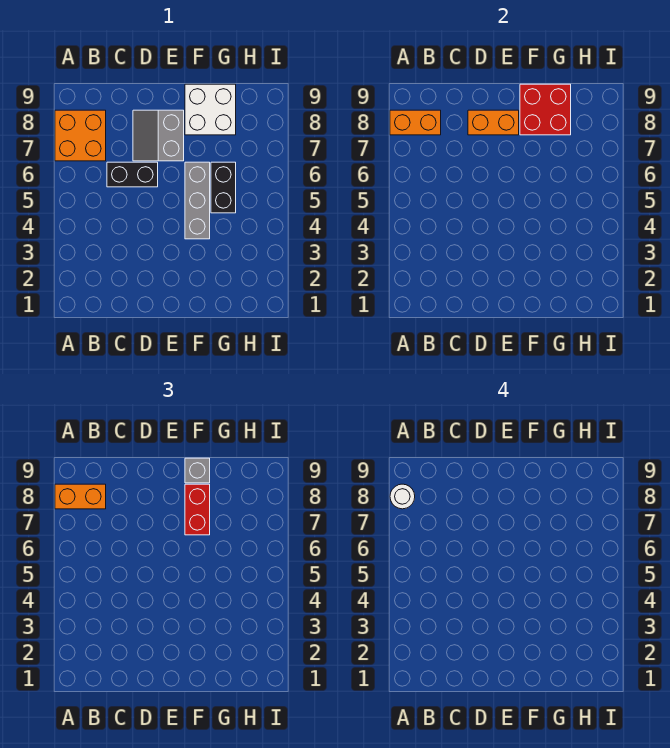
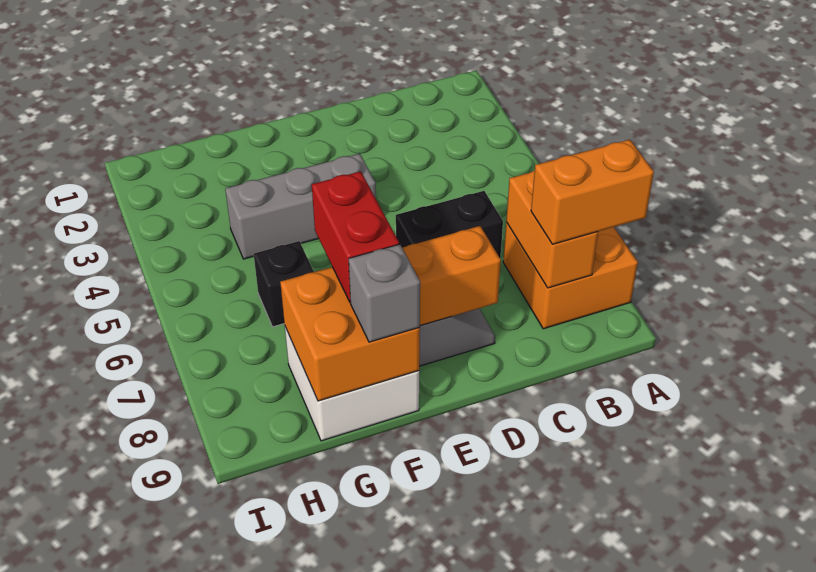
orange 1x2 brick [390,110,441,135] -> orange 1x2 brick turned to [506,170,598,288]
white 1x1 round brick [390,484,415,509] -> none
grey 1x3 brick [185,162,210,239] -> grey 1x3 brick turned to [225,154,376,259]
red 2x2 brick [520,84,571,135] -> orange 2x2 brick [280,267,420,401]
black 1x2 brick [211,162,236,213] -> black 1x1 brick [254,241,314,327]

